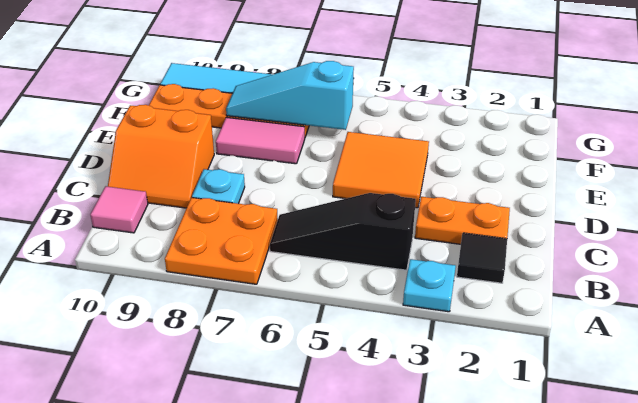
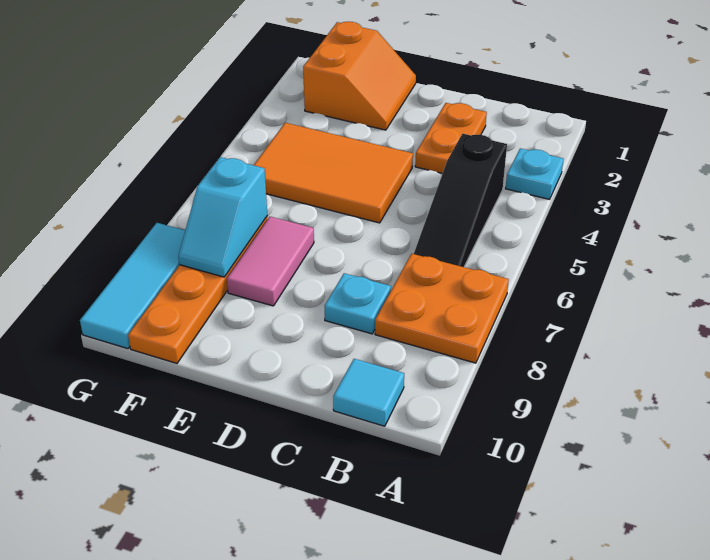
black 1x1 tile [457,233,507,283] -> none
pink 1x1 tile [90,186,148,233] -> cyan 1x1 tile [333,359,404,426]
orange 2x2 slope [108,105,214,208] -> orange 2x2 slope moved to [303,22,416,130]
orange 2x2 tile [333,132,429,208] -> orange 2x3 tile [254,123,413,223]
cyan 1x3 slope [226,61,354,130] -> cyan 1x2 slope [178,157,267,277]

